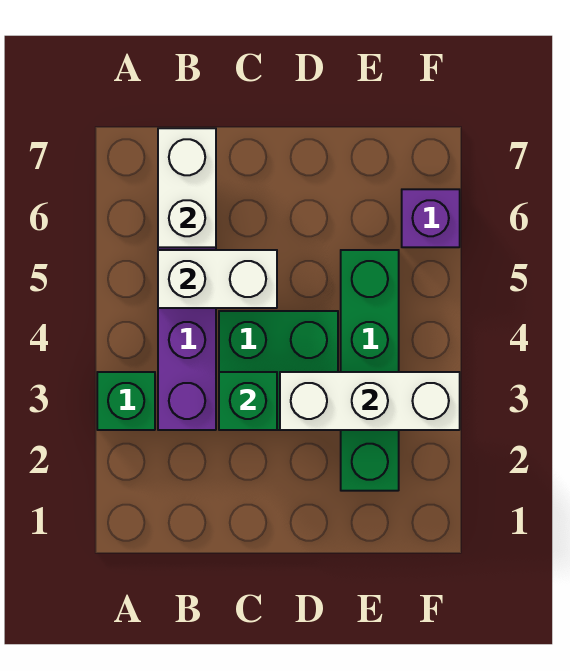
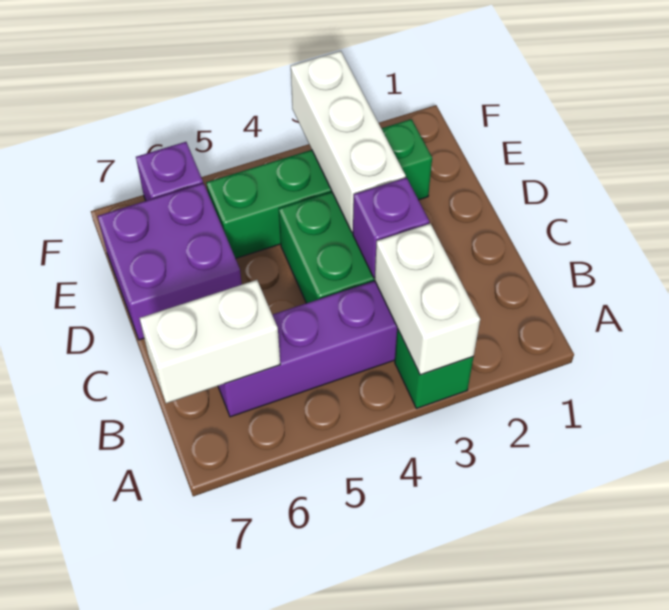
white 1x2 brick [158,250,277,308] -> white 1x2 brick moved to [375,223,480,375]
green 1x1 brick [219,372,277,430] -> purple 1x1 brick [353,178,429,278]
none -> purple 2x2 brick [98,183,242,340]

